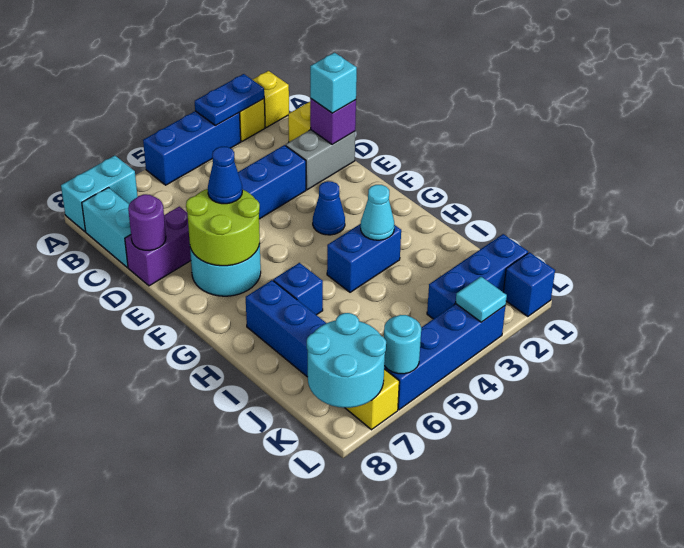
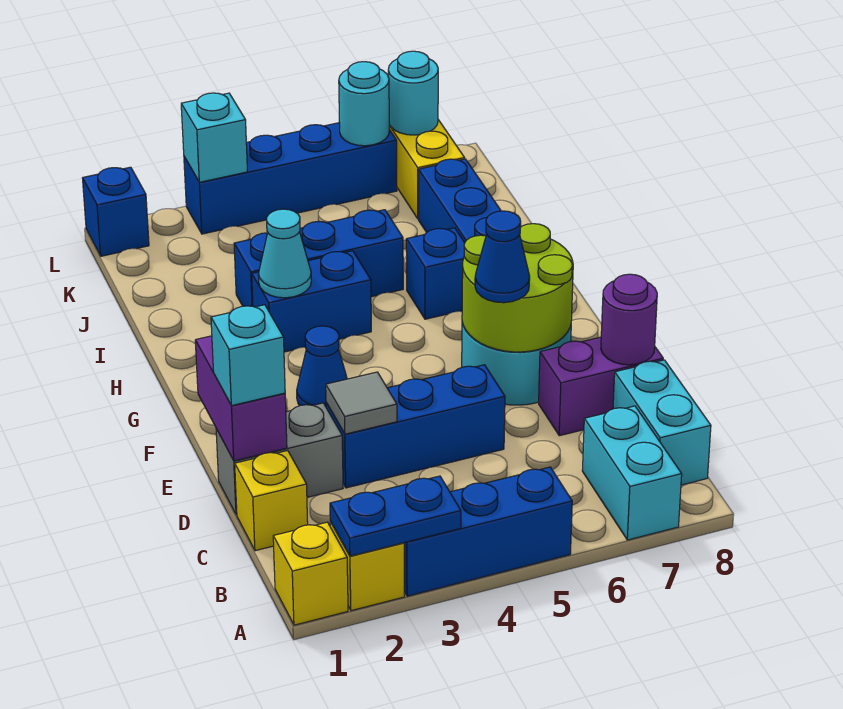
cyan 1x2 brick [61,156,138,231] -> cyan 1x2 brick turned to [582,406,682,540]
purple 1x1 brick [310,99,356,145] -> purple 1x2 brick [195,336,287,461]
none -> grey 1x1 tile [326,372,397,434]
blue 1x3 brick [427,234,528,319] -> blue 1x3 brick moved to [234,210,403,306]
cyan 2x2 round brick [307,313,386,408] -> cyan 1x1 round brick [388,51,438,135]
cyan 1x1 tile [456,277,507,322] -> cyan 1x1 brick [181,93,247,182]

